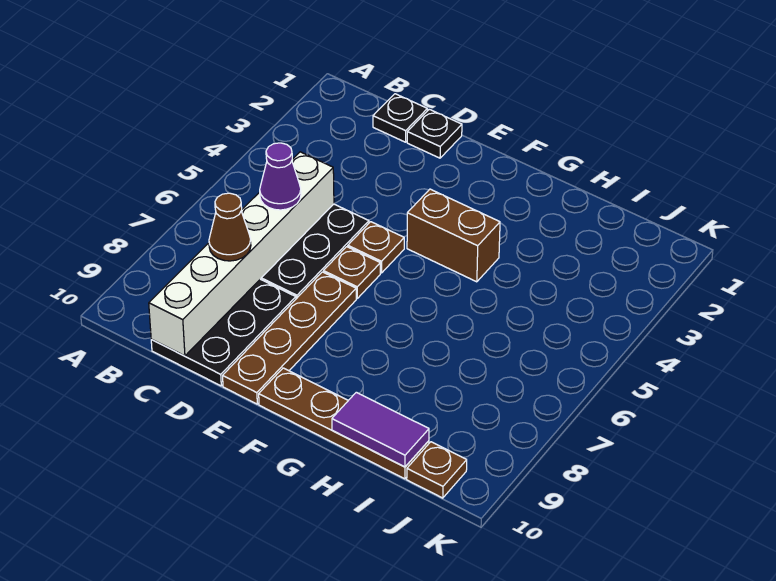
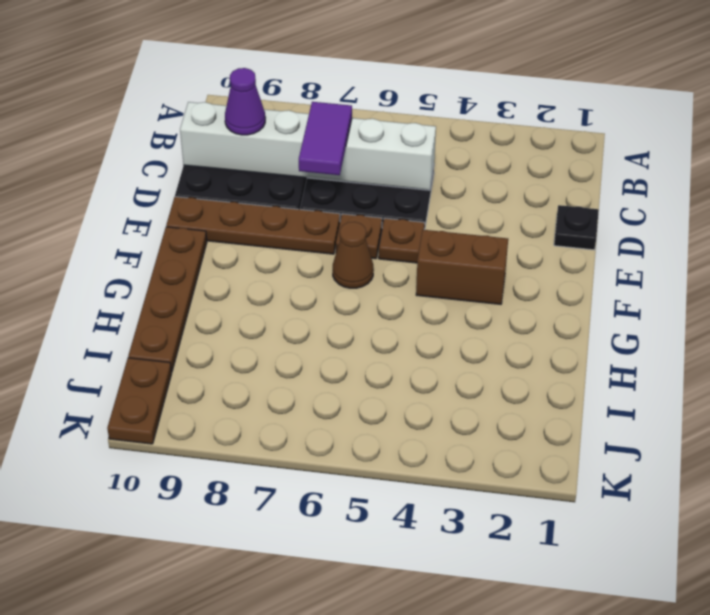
black 1x1 plate [373,94,427,142] -> none
purple 1x1 cone [260,143,301,210] -> purple 1x1 cone moved to [225,68,265,135]
brown 1x1 cone [209,193,251,261] -> brown 1x1 cone moved to [333,222,374,288]
brown 1x2 brick [407,189,500,282] -> brown 1x2 brick turned to [416,230,508,304]
purple 1x2 tile [332,392,429,467] -> purple 1x2 tile moved to [299,102,352,175]
brown 1x1 plate [407,442,467,498] -> brown 1x2 plate [107,358,172,444]

